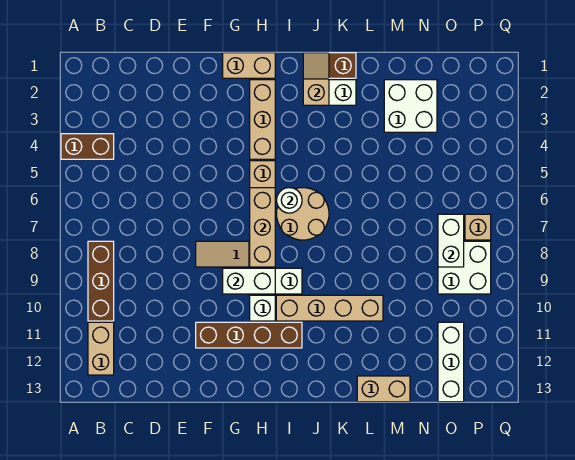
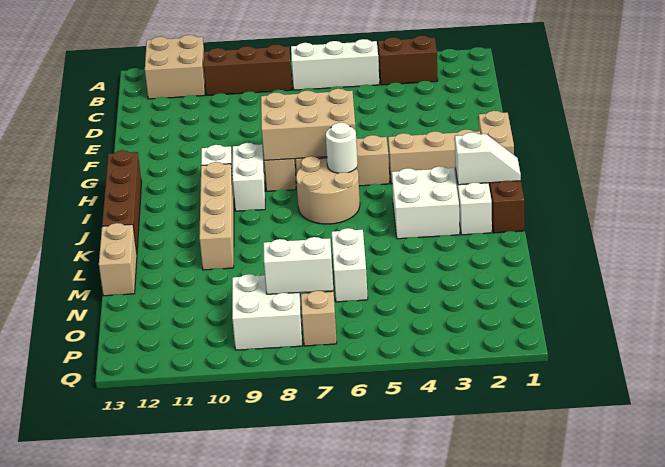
brown 1x2 brick [61,134,114,159] -> brown 1x2 brick turned to [378,36,438,85]
tan 1x2 brick [88,322,114,375] -> tan 2x2 brick [145,35,205,99]
brown 1x4 brick [196,322,302,348] -> brown 1x4 brick moved to [102,150,142,251]
white 1x2 brick [223,268,275,294] -> white 1x2 brick moved to [332,228,368,302]
tan 1x3 brick [250,188,275,267] -> tan 2x3 brick [261,89,356,160]
tan 1x2 slope [303,53,329,105] -> white 1x2 slope [455,132,521,185]
white 2x2 brick [384,80,437,132] -> white 2x2 brick moved to [392,166,460,239]
white 1x3 brick [438,322,464,402] -> white 1x3 brick moved to [291,39,379,90]

